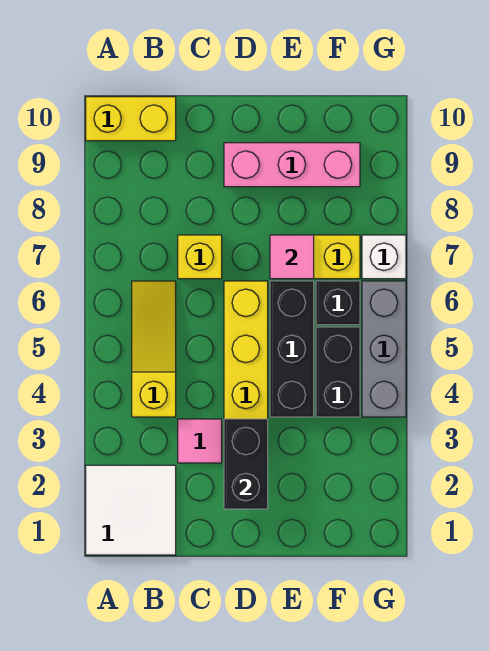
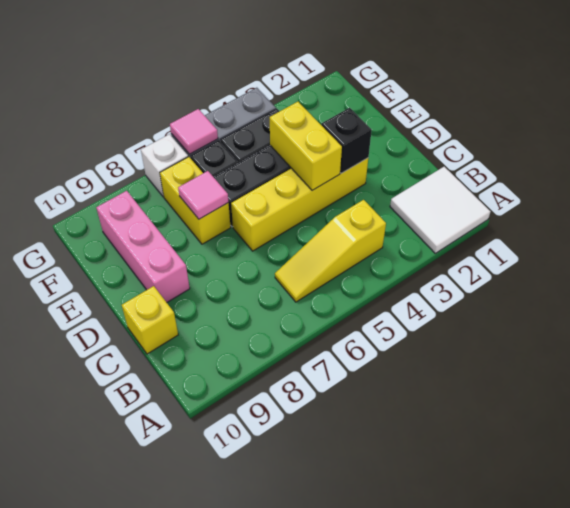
yellow 1x2 brick [86,97,176,141] -> yellow 1x2 brick moved to [270,102,342,190]
pink 1x1 tile [178,419,222,463] -> pink 1x1 tile moved to [170,109,218,154]
yellow 1x1 brick [178,235,222,279] -> yellow 1x1 brick moved to [122,286,178,354]
black 1x2 brick [224,419,268,509] -> black 1x1 brick [322,108,372,173]

